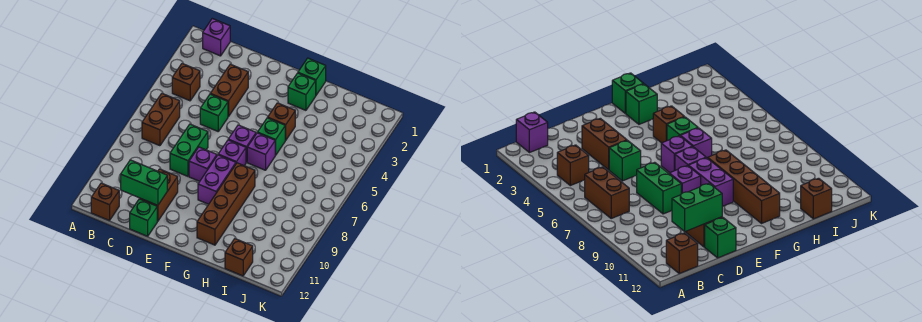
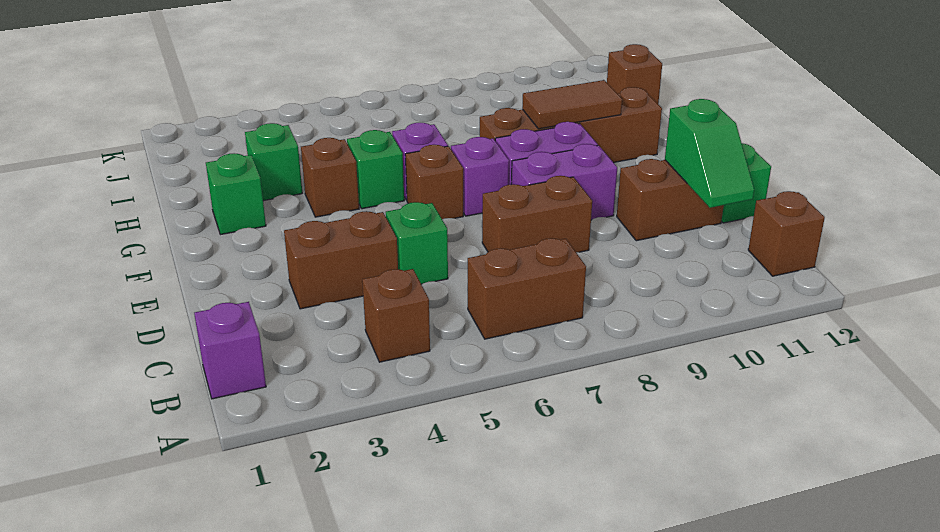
green 1x2 brick [121,160,167,205] -> green 1x2 slope [665,99,754,208]
green 1x2 brick [170,124,208,176] -> brown 1x2 brick [482,176,592,252]
purple 1x1 brick [189,147,217,181] -> purple 1x2 brick [511,144,617,220]
purple 1x1 brick [228,125,256,162] -> brown 1x1 brick [405,145,463,219]
green 1x1 brick [298,58,326,95] -> green 1x1 brick moved to [245,123,302,201]
none -> brown 1x2 tile [522,80,622,129]

